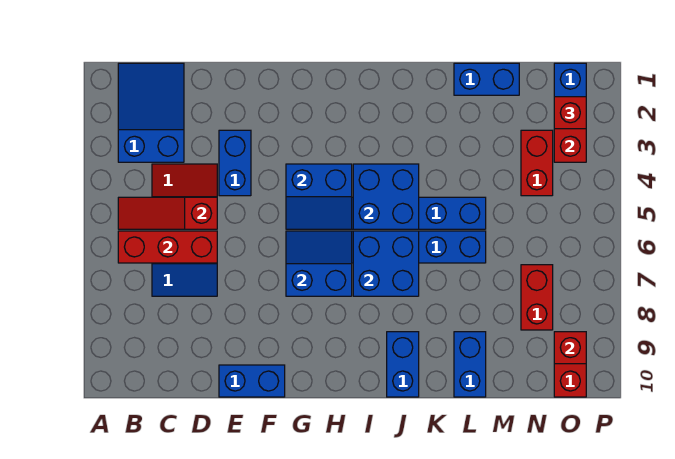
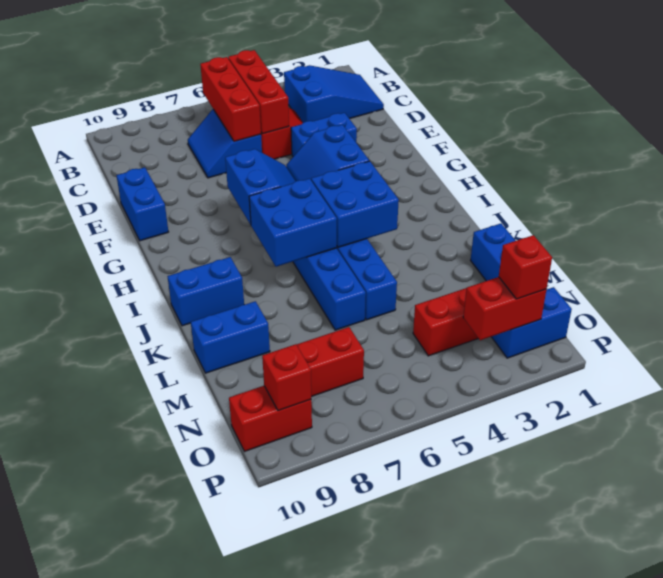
red 1x3 slope [118,197,217,229] -> red 1x3 brick [228,50,289,134]

